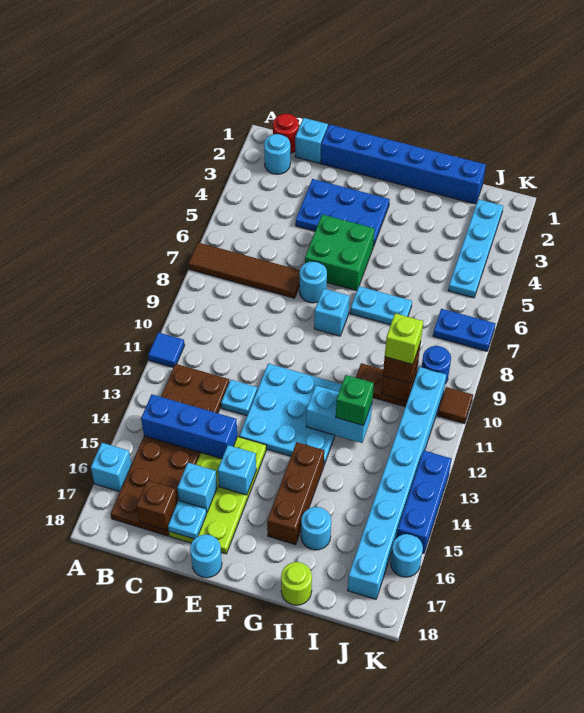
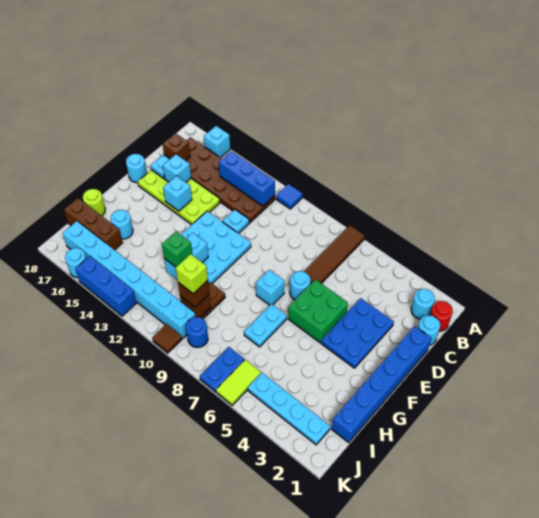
blue 1x3 brick [141,394,238,459] -> blue 1x3 brick turned to [219,151,275,206]
cyan 1x1 brick [295,118,328,163] -> cyan 1x1 round brick [418,315,440,345]
brown 1x3 brick [267,442,324,545] -> brown 1x3 brick moved to [64,198,123,250]
none -> lime 1x2 tile [216,360,261,405]

